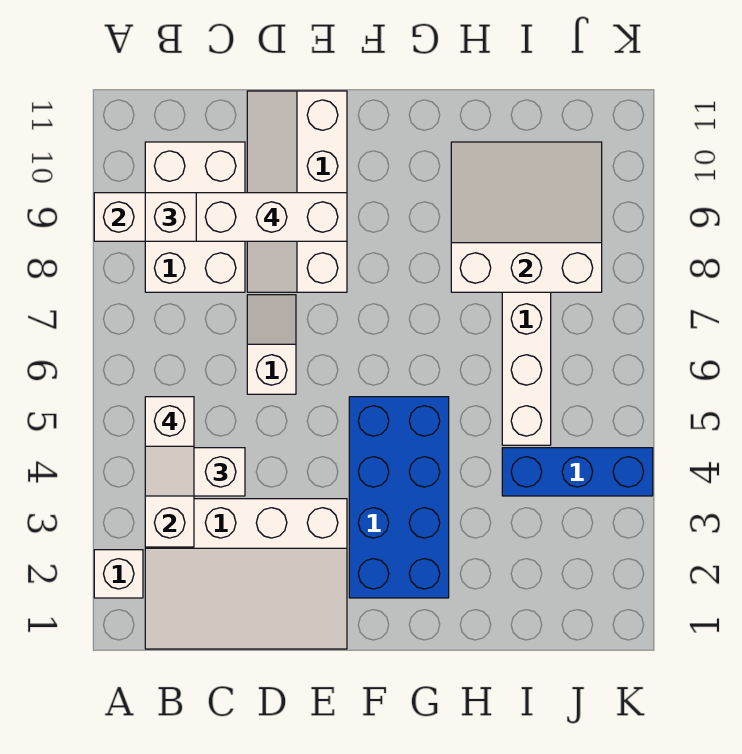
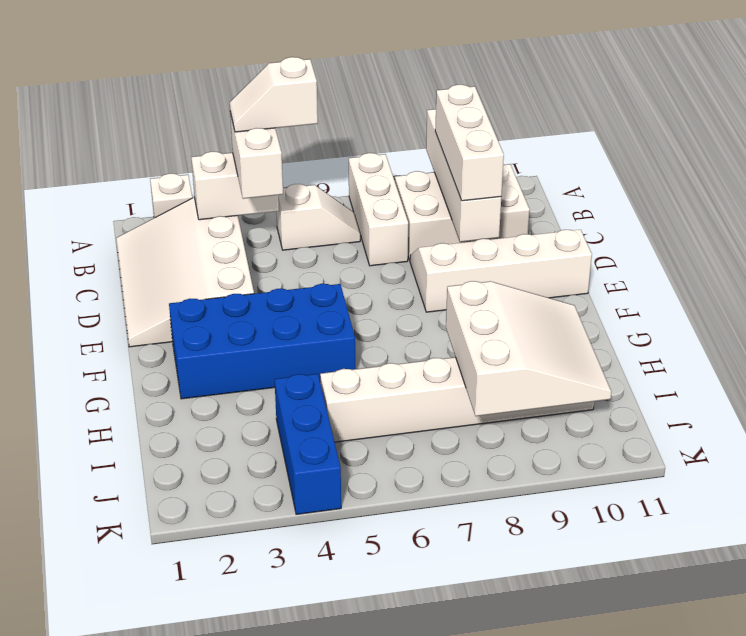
white 1x3 brick [196,193,347,241] -> white 1x3 brick moved to [349,153,408,266]
white 1x2 slope [247,295,296,394] -> white 1x2 slope moved to [276,184,360,250]

